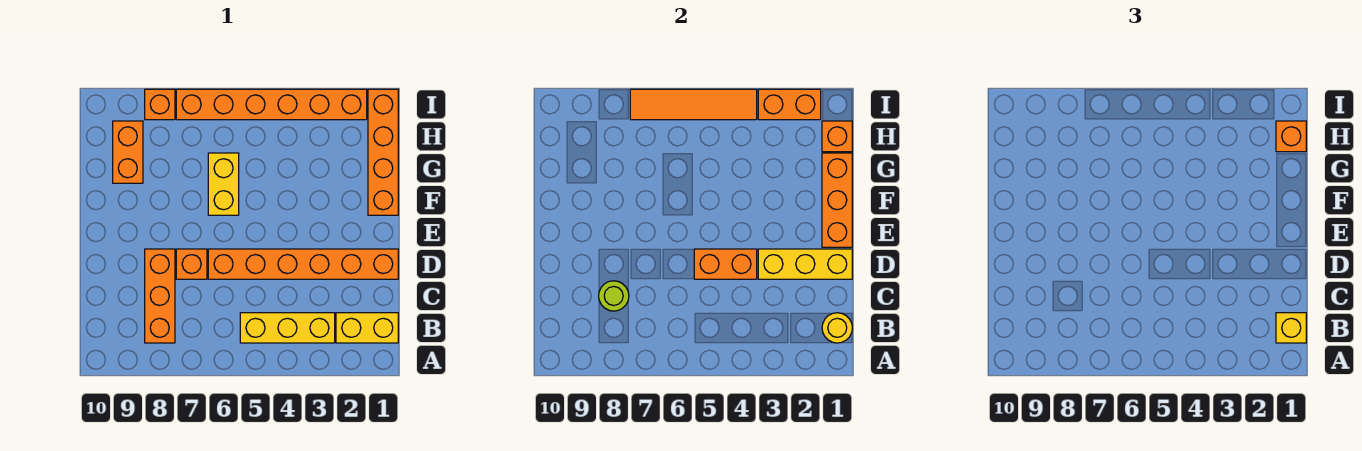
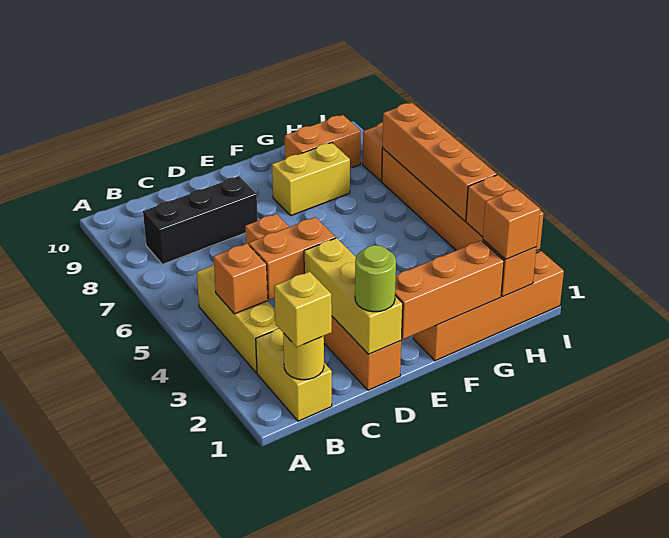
orange 1x3 brick [145,249,175,343] -> black 1x3 brick [143,176,258,264]
lime 1x1 round brick [599,281,629,311] -> lime 1x1 round brick moved to [355,245,396,312]
orange 1x2 brick [694,249,757,279] -> orange 1x2 brick turned to [249,217,336,300]
orange 1x1 brick [176,249,207,279] -> orange 1x1 brick moved to [214,244,268,314]
yellow 1x2 brick [208,153,239,215] -> yellow 1x2 brick moved to [272,142,350,215]
orange 1x4 tile [630,89,757,120] -> orange 1x4 brick [383,103,497,221]

